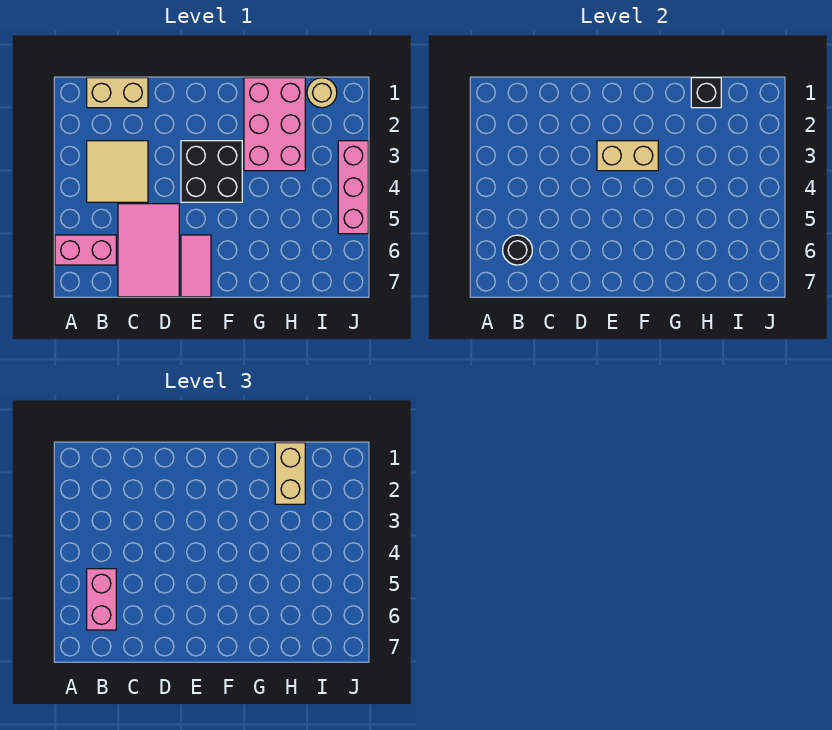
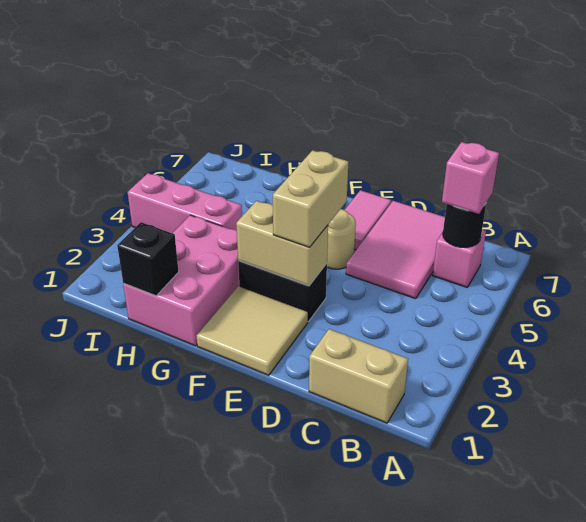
pink 1x2 brick [55,235,116,265] -> pink 1x1 brick [433,230,486,287]
tan 2x2 tile [87,141,148,202] -> tan 2x2 tile moved to [197,286,308,375]
pink 1x2 brick [87,569,116,630] -> pink 1x1 brick [442,142,499,214]
black 2x2 brick [181,141,242,202] -> black 1x2 brick [238,261,327,322]
tan 1x2 brick [275,443,305,504] -> tan 1x2 brick moved to [273,150,348,247]
tan 1x1 round brick [307,78,337,108] -> tan 1x1 round brick moved to [327,209,356,269]
pink 1x3 brick [338,141,368,234] -> pink 1x3 brick turned to [128,173,242,233]

